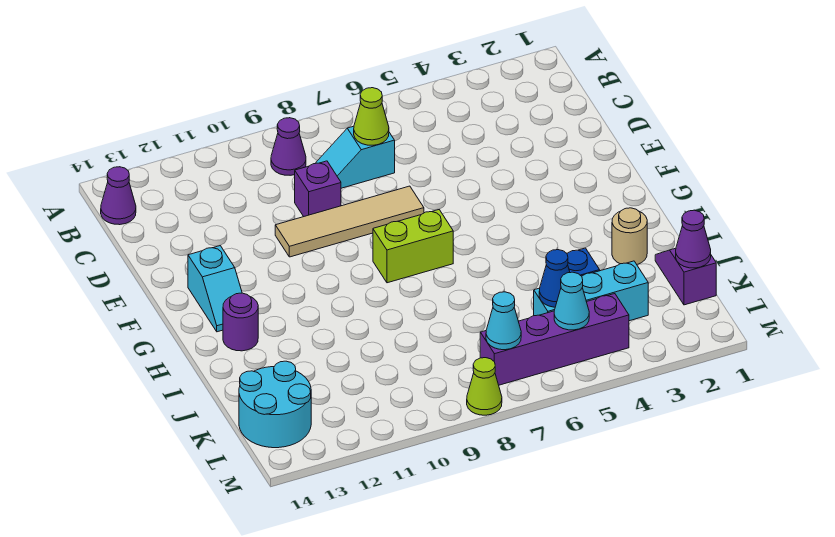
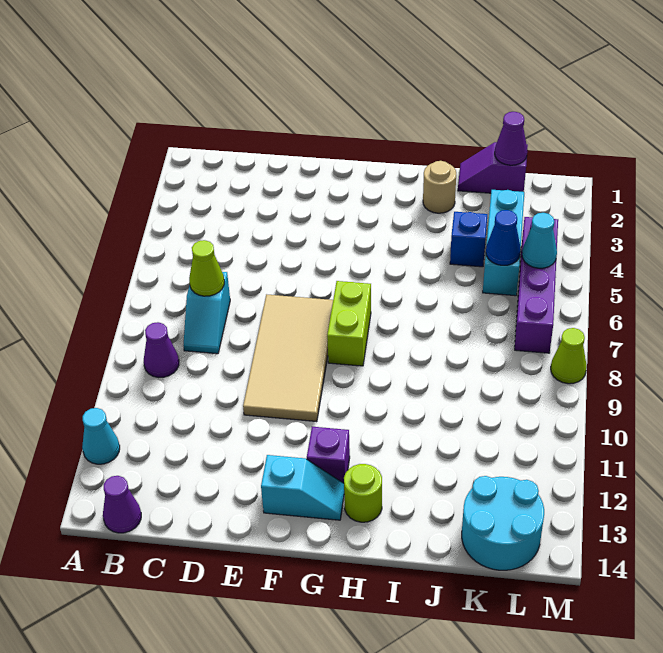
purple 1x1 brick [295,161,341,217] -> purple 1x1 brick moved to [307,427,350,483]
tan 1x4 tile [275,186,424,257] -> tan 2x4 tile [243,294,333,422]
purple 1x1 round brick [223,293,258,351] -> lime 1x1 round brick [344,464,382,522]
cyan 1x1 cone [486,292,521,350] -> cyan 1x1 cone moved to [82,408,120,464]

